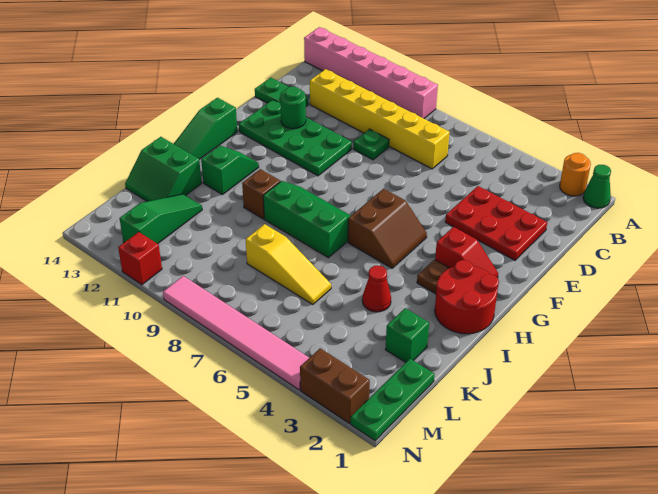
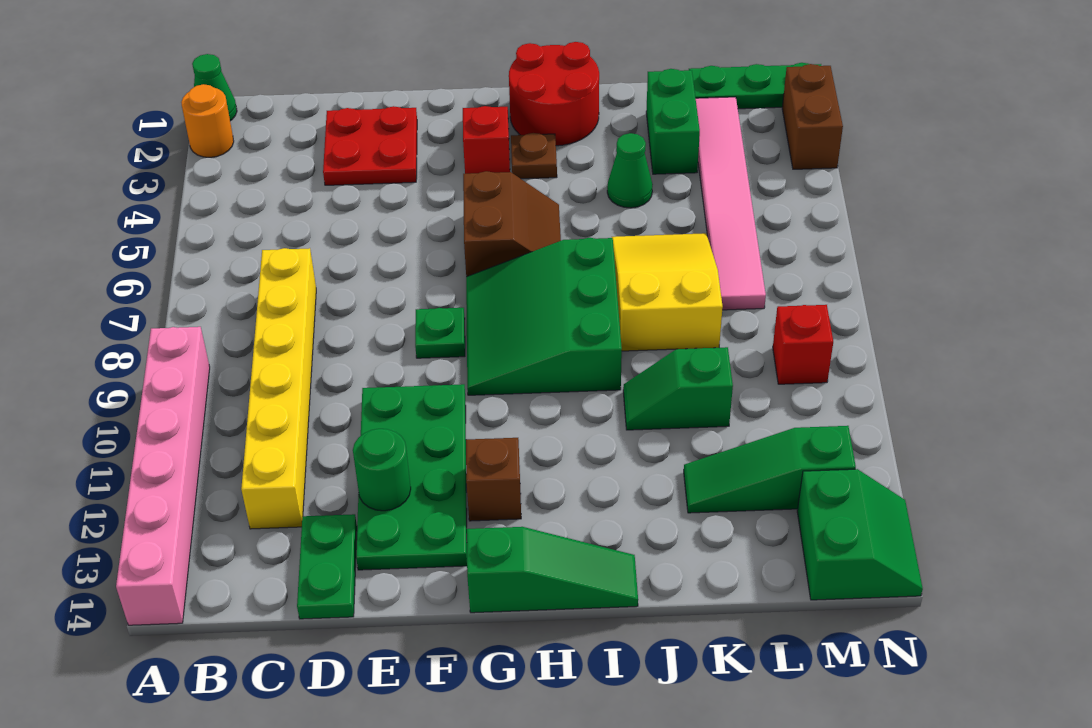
red 2x3 plate [445,186,547,260] -> red 2x2 plate [323,106,417,185]
green 1x1 plate [353,129,389,160] -> green 1x1 plate moved to [415,308,465,358]
brown 2x2 slope [348,189,427,268] -> brown 2x2 slope turned to [463,171,561,277]
green 2x3 slope [263,181,351,258] -> green 3x3 slope [466,238,622,395]
green 1x2 slope [201,146,259,195] -> green 1x2 slope moved to [623,347,733,430]
brown 1x1 brick [242,169,280,219] -> brown 1x1 brick moved to [466,438,521,521]
red 1x1 cone [362,266,391,312] -> green 1x1 cone [607,133,653,208]
green 2x2 slope [125,137,202,201] -> green 2x2 slope moved to [797,469,923,600]
green 1x1 brick [385,308,429,362] -> green 1x2 brick [646,69,700,174]
yellow 1x3 slope [246,224,331,305] -> yellow 2x3 slope [612,233,723,351]
pink 1x6 tile [163,276,309,390] -> pink 1x6 tile moved to [696,97,766,310]
red 1x1 brick [118,232,162,285] -> red 1x1 brick moved to [773,305,833,384]

